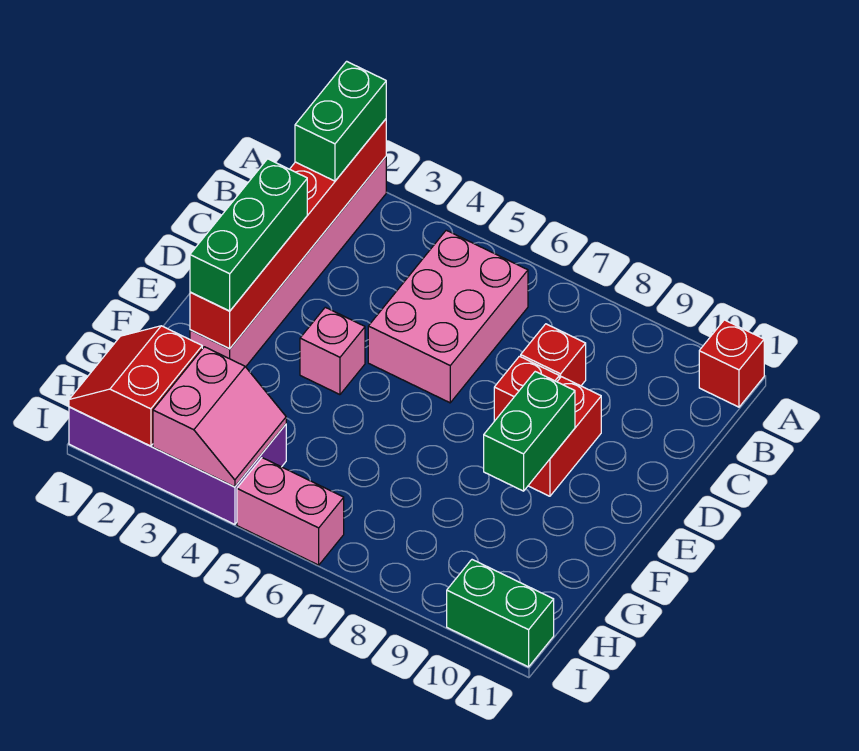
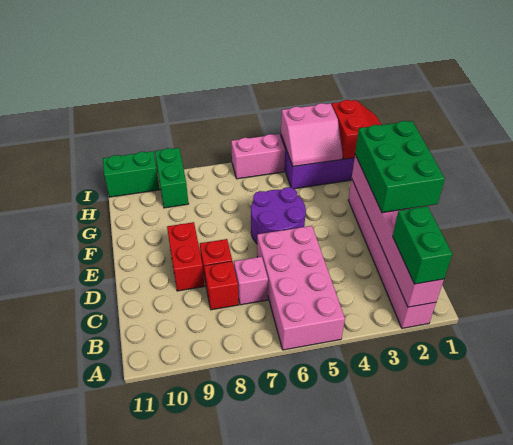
red 1x6 brick [190,119,386,349] -> pink 1x6 brick [352,155,444,307]
red 1x1 brick [699,320,764,407] -> none
pink 2x3 brick [368,230,528,403] -> pink 2x4 brick [257,226,345,350]
green 1x3 brick [190,159,307,311] -> green 2x3 brick [355,121,445,213]
pink 1x1 brick [300,307,365,395] -> pink 1x1 brick moved to [234,257,268,305]
none -> purple 2x2 round brick [251,187,306,243]
green 1x2 brick [484,372,575,491] -> green 1x2 brick moved to [155,148,189,208]
pink 2x2 slope [153,347,286,487] -> pink 2x2 slope turned to [281,103,343,166]

